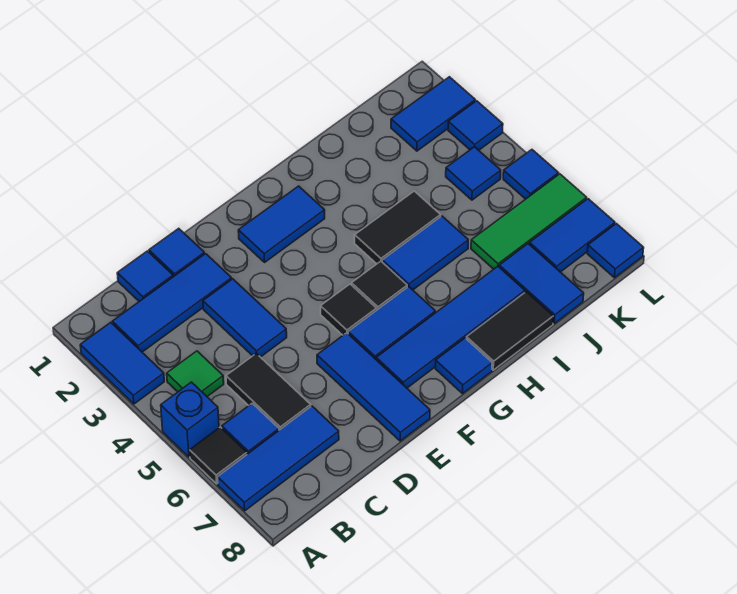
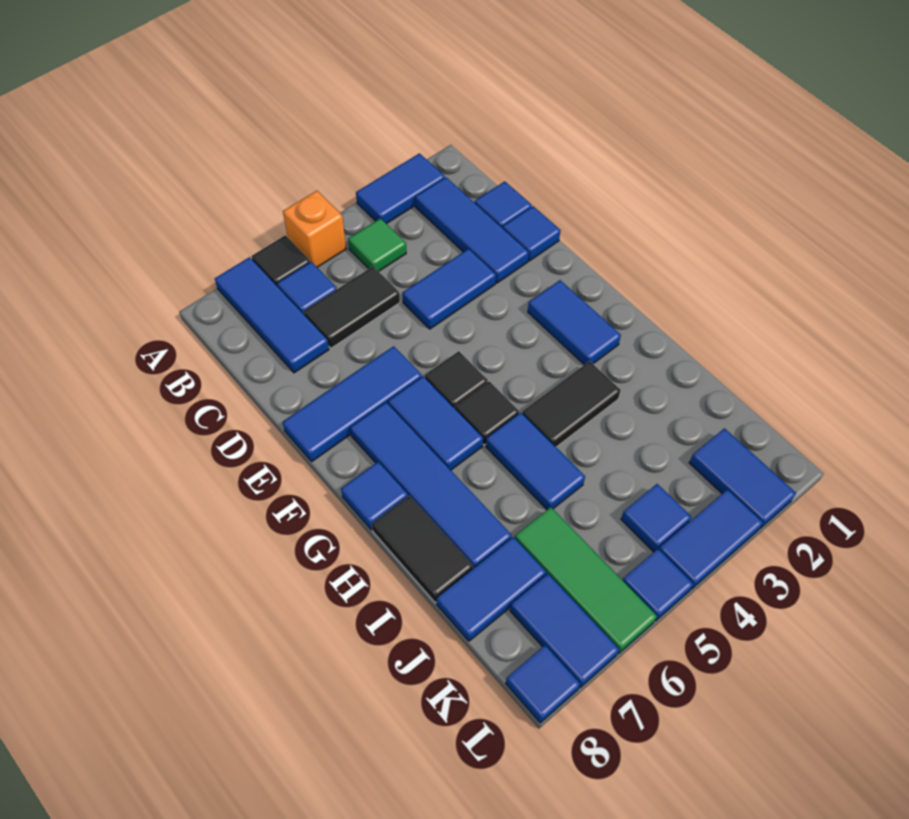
blue 1x1 brick [161,382,219,457] -> orange 1x1 brick [283,191,346,267]
black 1x2 tile [355,191,441,264] -> black 1x2 tile turned to [522,361,621,447]
blue 1x1 tile [448,101,503,150] -> blue 1x2 tile [659,489,763,589]

